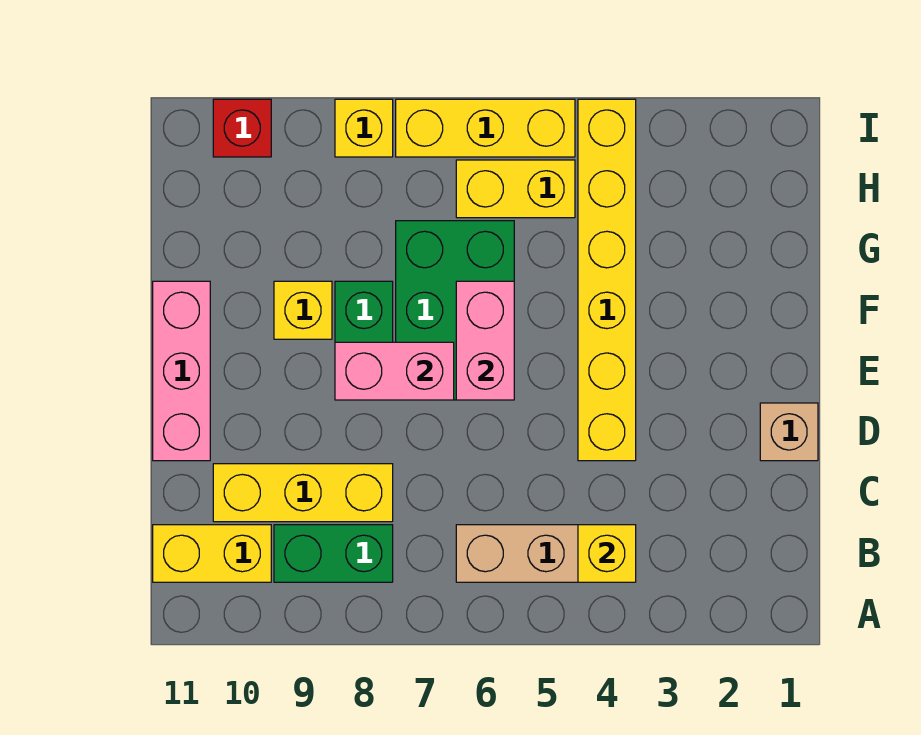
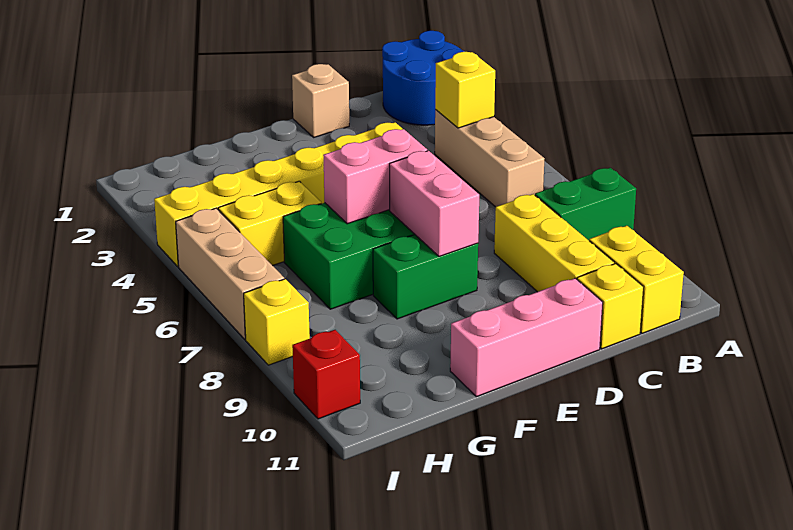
none -> blue 2x2 round brick [382,31,465,125]
green 1x2 brick [274,525,393,582] -> green 1x2 brick turned to [535,168,636,240]
yellow 1x1 brick [274,281,332,339] -> yellow 1x1 brick moved to [577,264,643,349]
yellow 1x2 brick [456,160,575,218] -> yellow 1x2 brick turned to [218,181,321,266]
yellow 1x3 brick [396,99,575,157] -> tan 1x3 brick [176,208,284,339]

